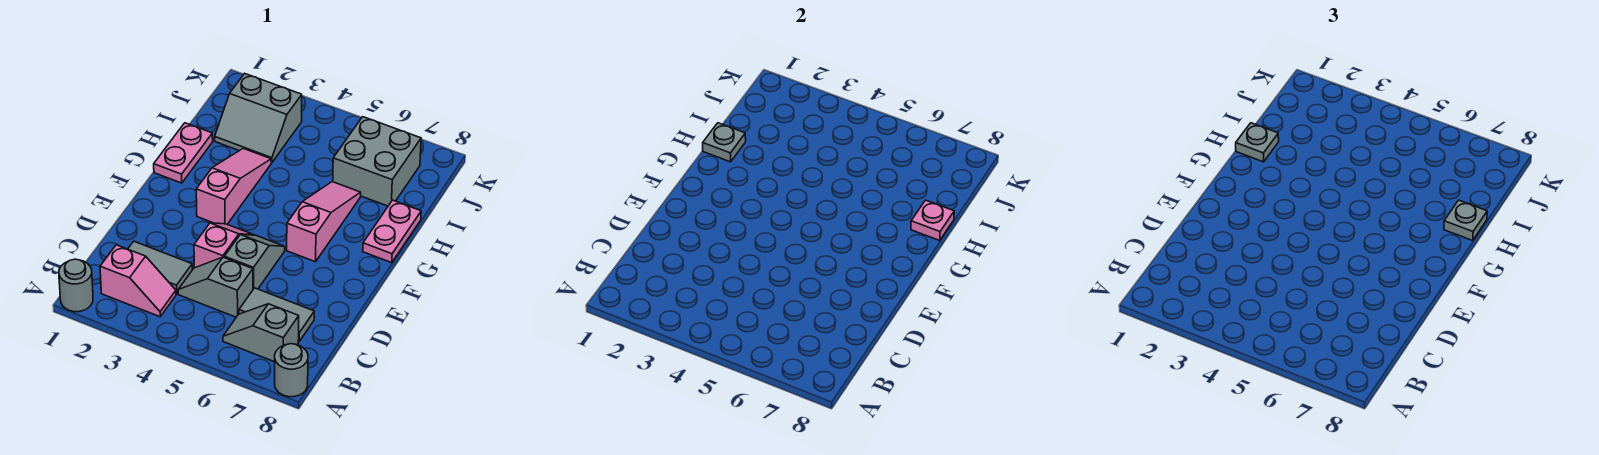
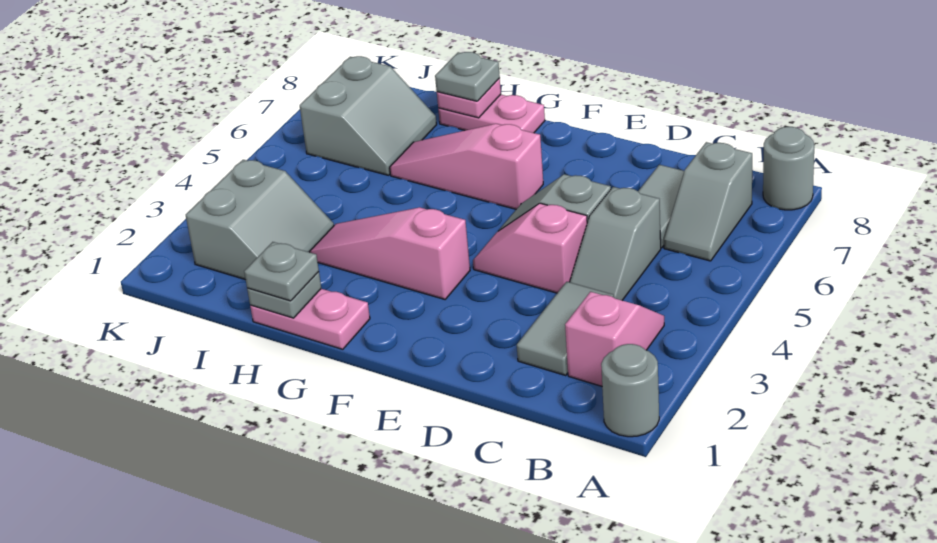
grey 2x2 brick [333,117,421,206] -> grey 2x2 slope [300,56,437,175]

